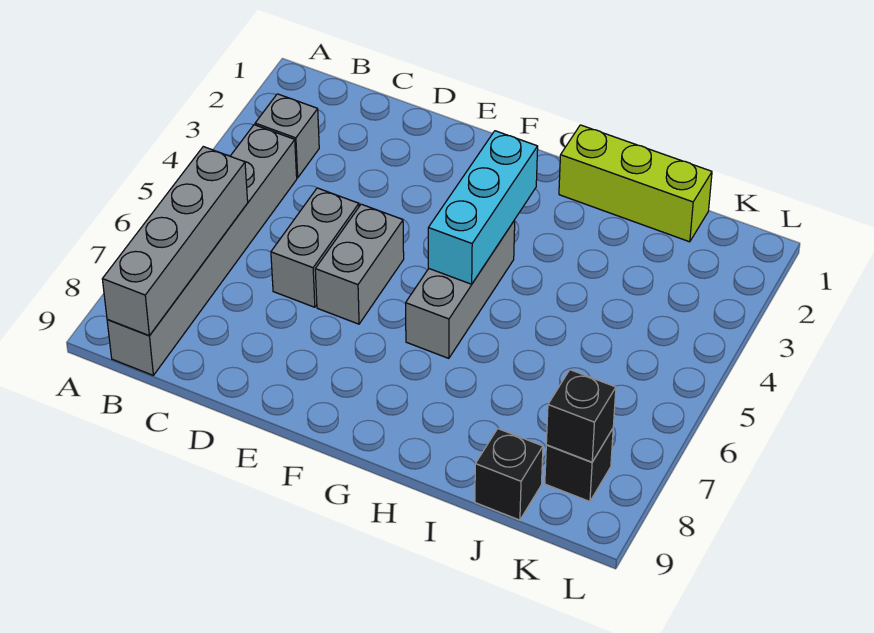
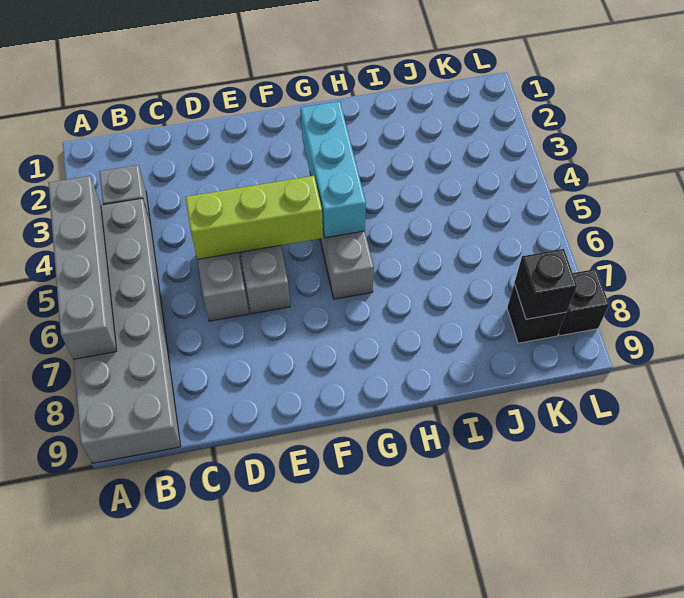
grey 1x6 brick [107,125,297,375] -> grey 2x6 brick [74,198,181,463]
grey 1x4 brick [102,147,248,336] -> grey 1x4 brick moved to [48,176,117,359]
lime 1x3 brick [559,125,712,242] -> lime 1x3 brick moved to [185,176,323,259]
black 1x1 brick [475,429,543,520] -> black 1x1 brick moved to [558,269,609,336]

